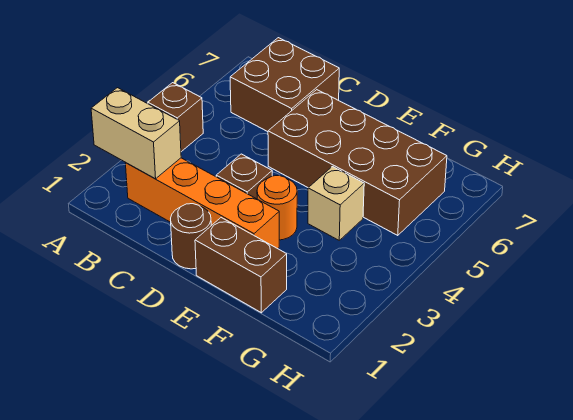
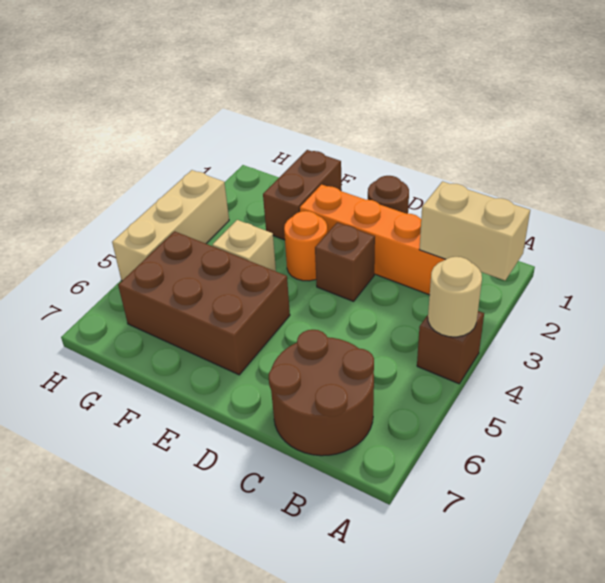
none -> tan 1x1 round brick [428,257,482,337]
brown 2x2 brick [230,38,339,132] -> brown 2x2 round brick [269,330,374,456]
brown 2x4 brick [268,90,447,235] -> brown 2x3 brick [118,231,290,375]
brown 1x2 brick [195,218,287,313] -> brown 1x2 brick turned to [263,150,342,240]
none -> tan 1x3 brick [112,170,229,281]

